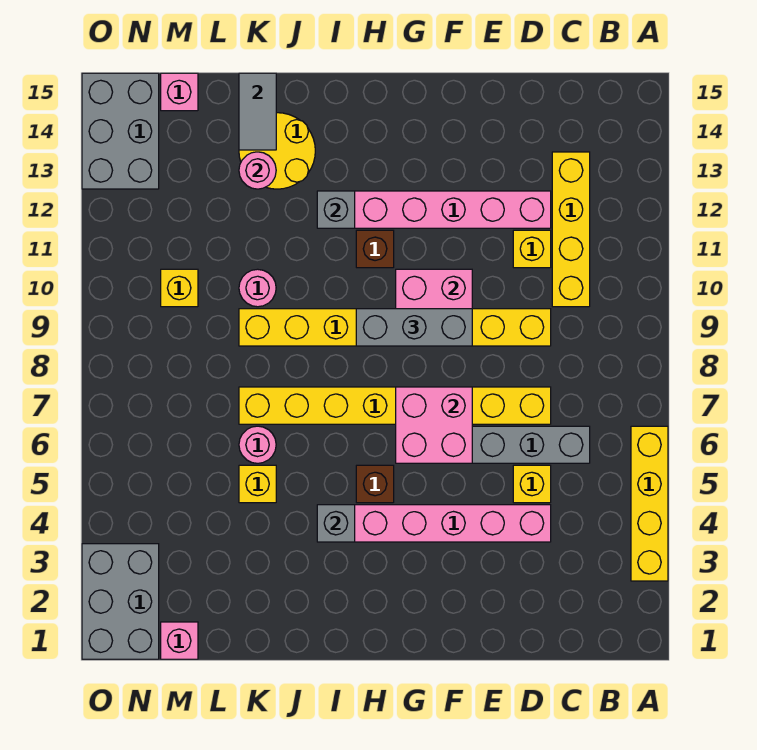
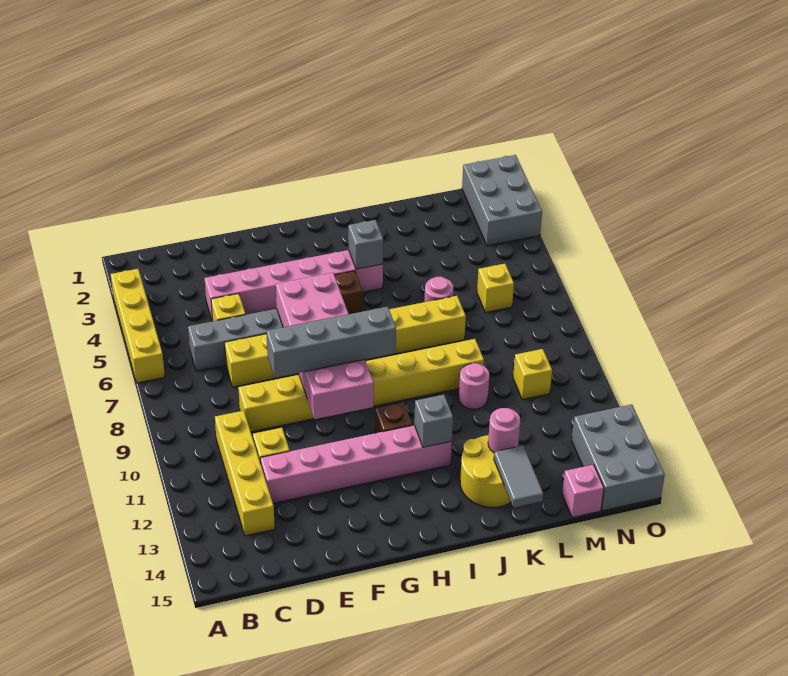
grey 1x3 brick [356,309,472,346] -> grey 1x4 brick [266,307,396,378]
yellow 1x1 brick [239,465,276,503] -> yellow 1x1 brick moved to [477,264,514,313]
pink 1x1 brick [161,622,198,659] -> none

